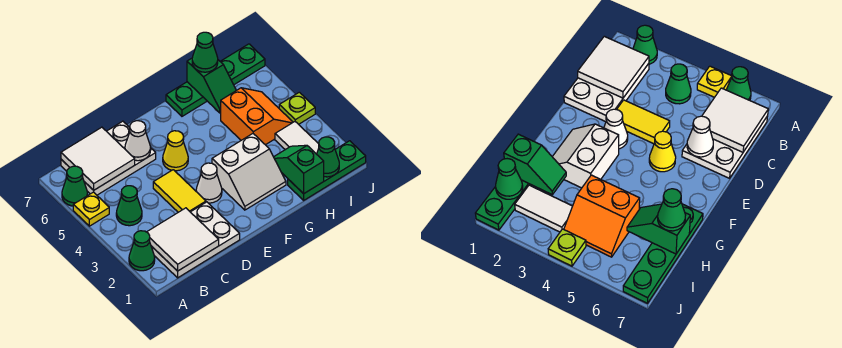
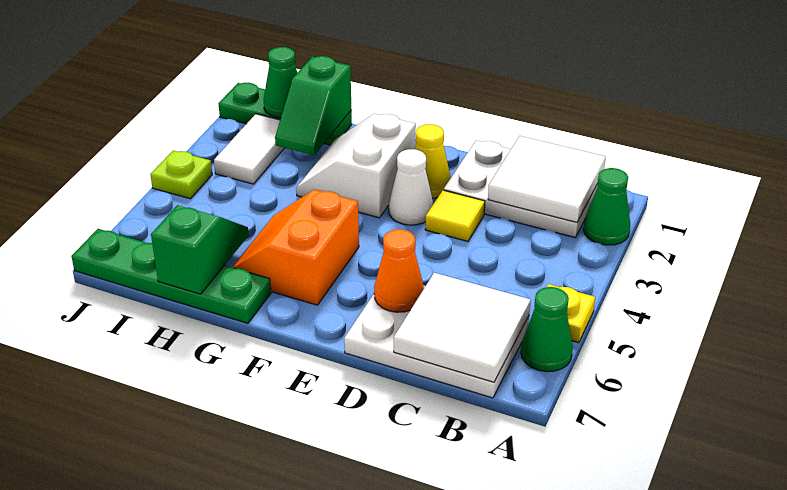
green 1x1 cone [116,186,142,226] -> none
yellow 1x2 tile [153,170,206,212] -> yellow 1x1 tile [425,190,485,241]
white 1x1 cone [125,121,151,161] -> orange 1x1 cone [374,229,424,312]
yellow 1x1 cone [163,131,188,171] -> yellow 1x1 cone moved to [415,124,451,198]
white 2x2 slope [212,134,286,210] -> white 2x2 slope turned to [296,113,416,218]
orange 2x2 slope [221,88,293,145] -> orange 2x2 slope moved to [232,190,359,305]
green 1x1 cone [192,32,218,72] -> none

